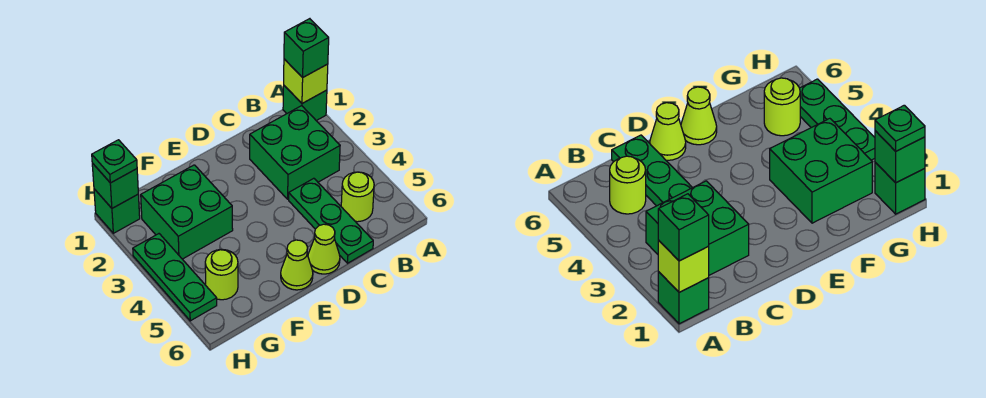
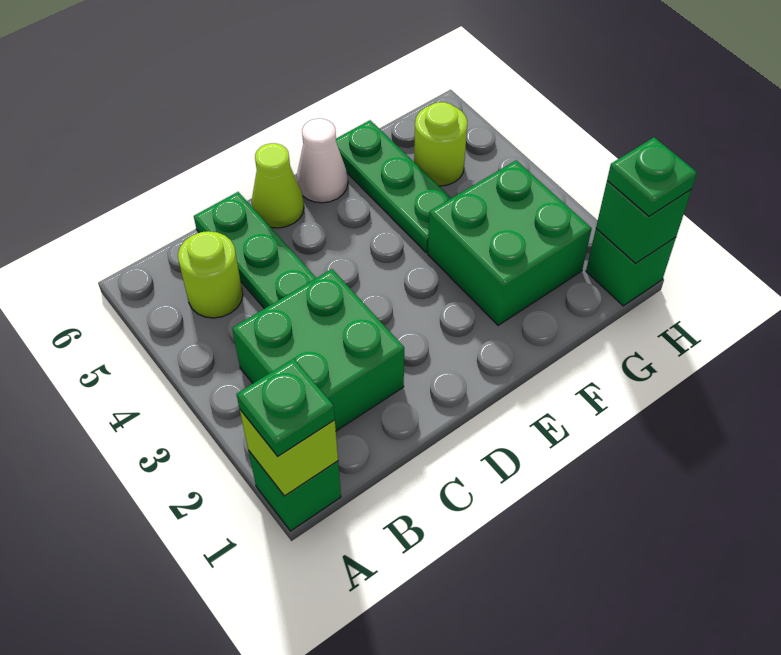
green 1x1 brick [284,19,329,78] -> green 1x1 plate [236,359,335,456]
lime 1x1 cone [281,240,313,290] -> white 1x1 cone [297,119,348,203]
green 1x3 plate [133,234,217,321] -> green 1x3 plate moved to [336,120,451,252]

